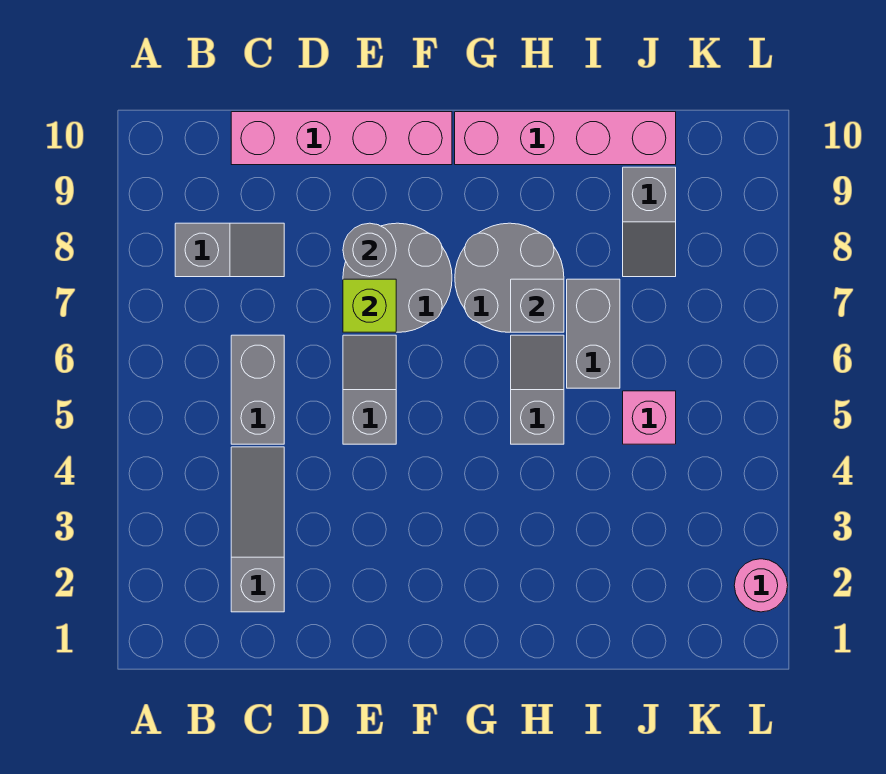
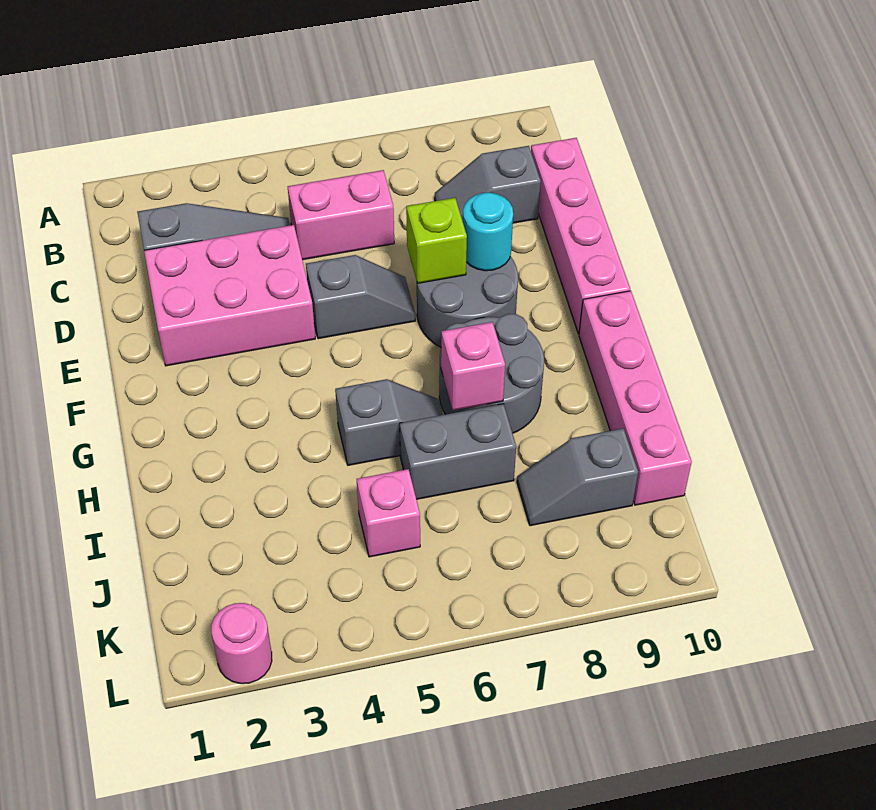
grey 1x2 slope [175,223,284,277] -> grey 1x2 slope turned to [435,146,541,223]
grey 1x2 brick [231,335,284,444] -> pink 1x2 brick [288,170,394,260]
none -> pink 2x3 brick [144,225,315,366]
grey 1x1 round brick [343,223,396,277] -> cyan 1x1 round brick [463,193,513,271]
grey 1x1 brick [511,279,564,332] -> pink 1x1 brick [441,322,505,410]

